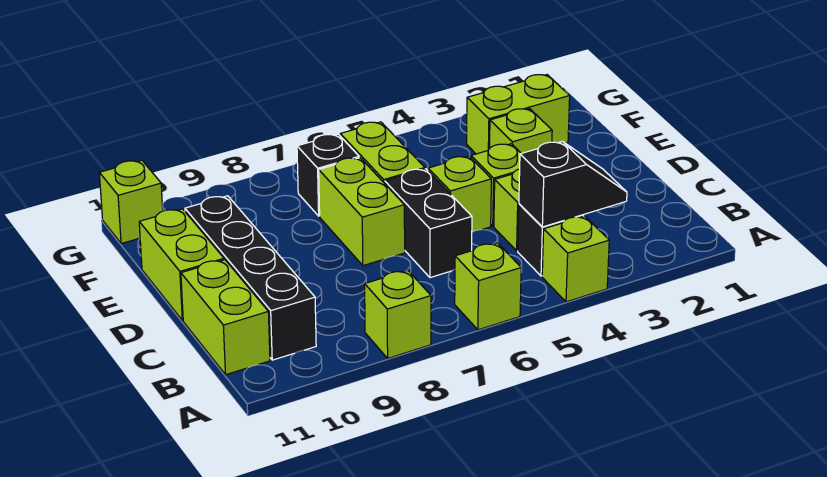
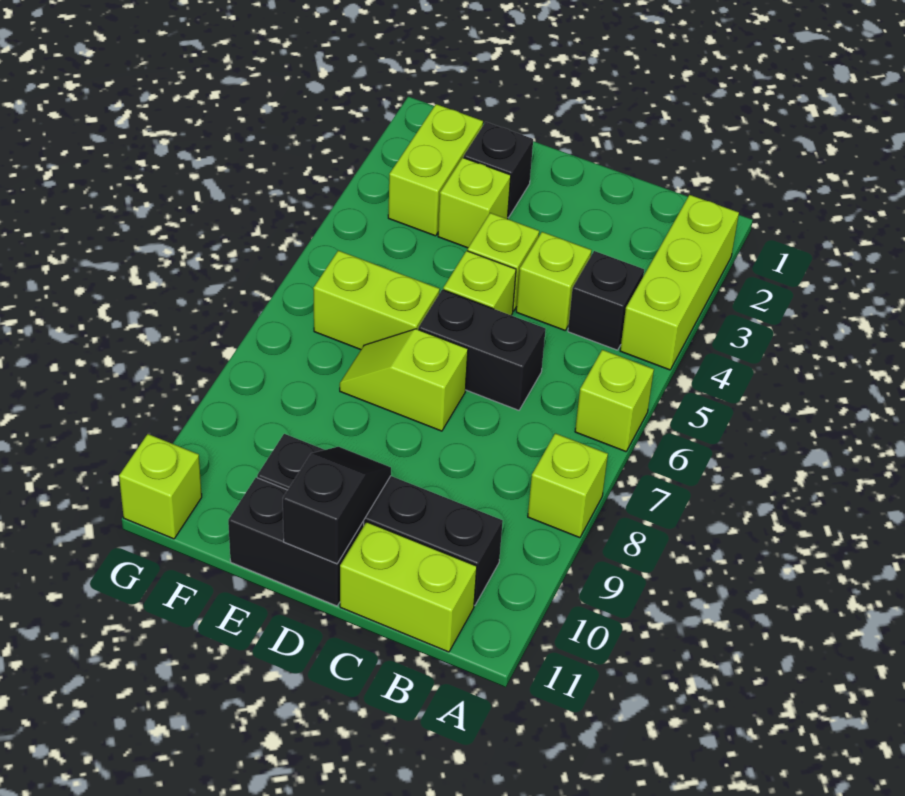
lime 1x1 brick [542,216,609,302] -> lime 1x3 brick [620,195,739,370]
black 1x2 slope [519,141,627,227] -> black 1x2 slope moved to [283,447,391,564]
lime 1x2 brick [319,158,405,266] -> lime 1x2 slope [340,329,468,431]
lime 1x2 brick [139,209,224,320] -> black 1x2 brick [228,478,364,606]
black 1x1 brick [297,134,359,216] -> black 1x1 brick moved to [464,122,533,218]

